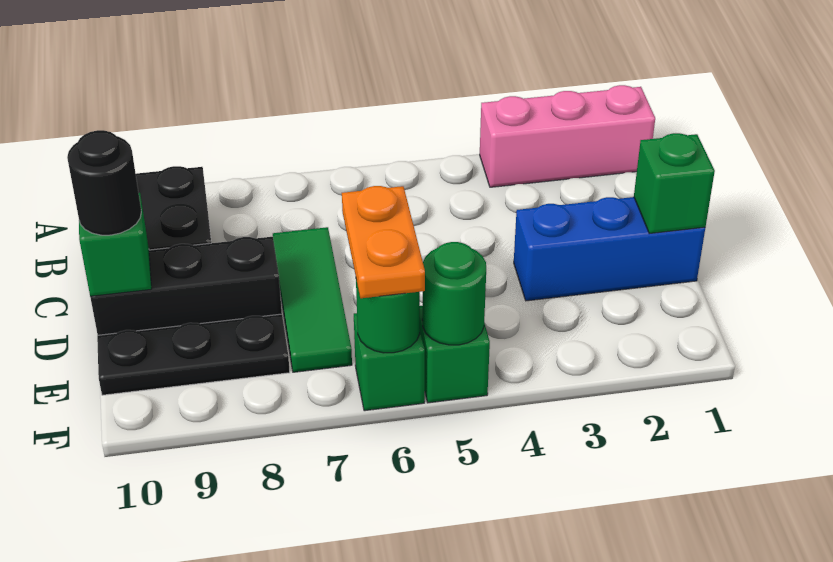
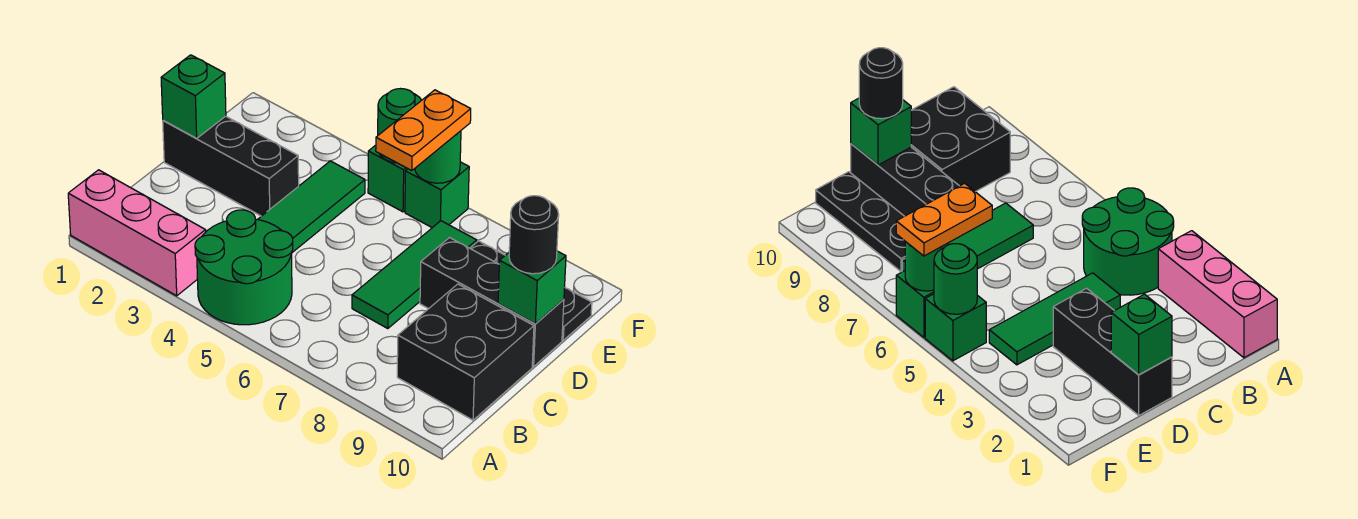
none -> green 2x2 round brick [195,210,293,325]
none -> green 1x3 tile [257,161,365,253]
blue 1x3 brick [514,197,705,301] -> black 1x3 brick [163,116,299,216]

